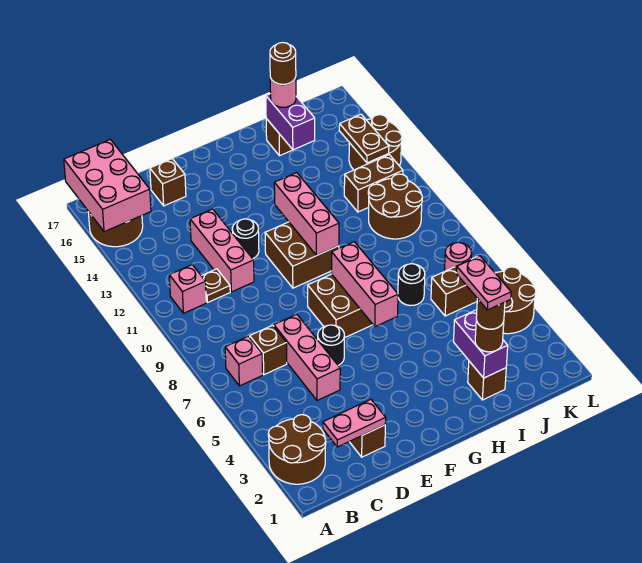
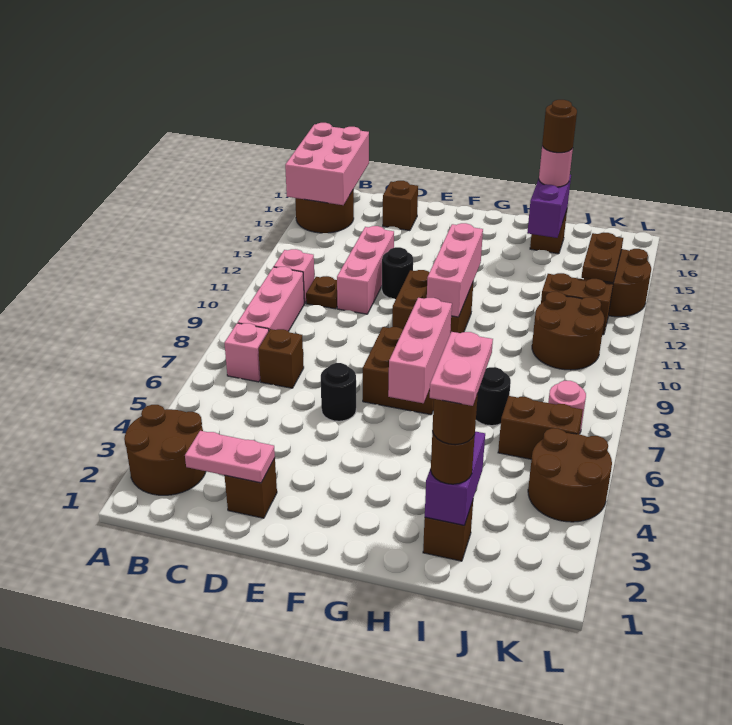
pink 1x3 brick [274,314,340,401] -> pink 1x3 brick moved to [238,267,304,331]

